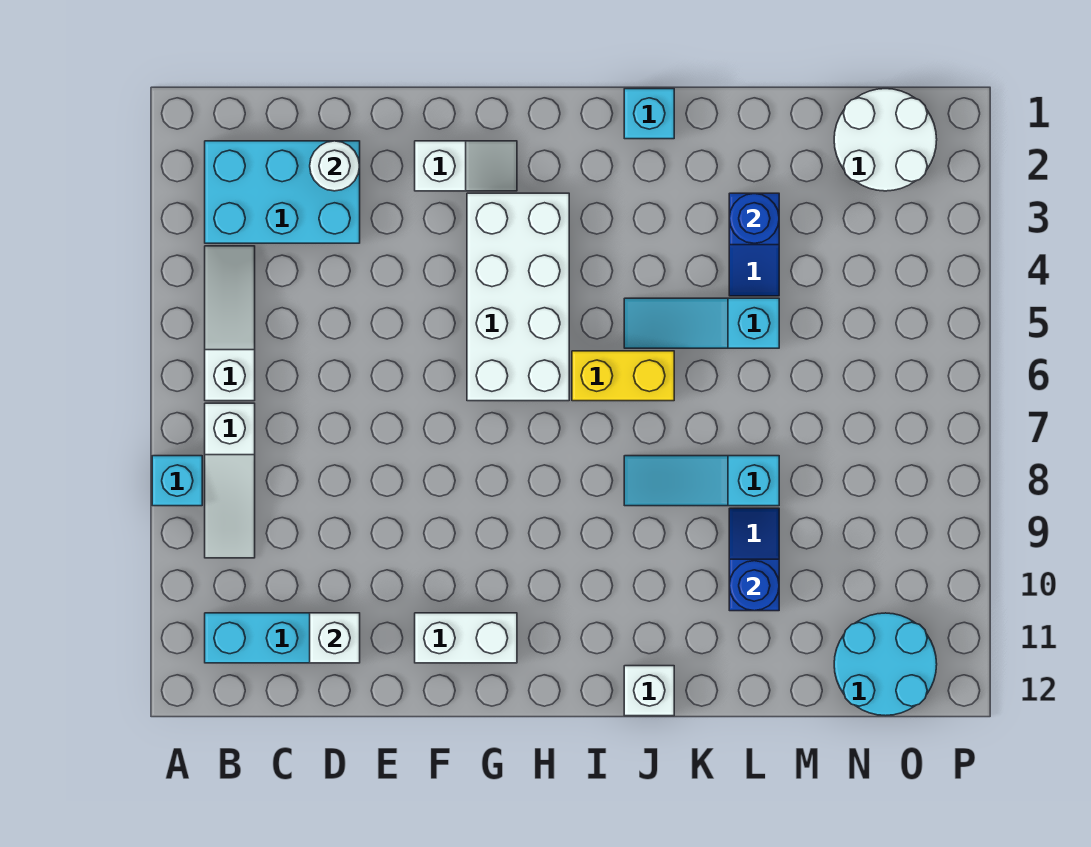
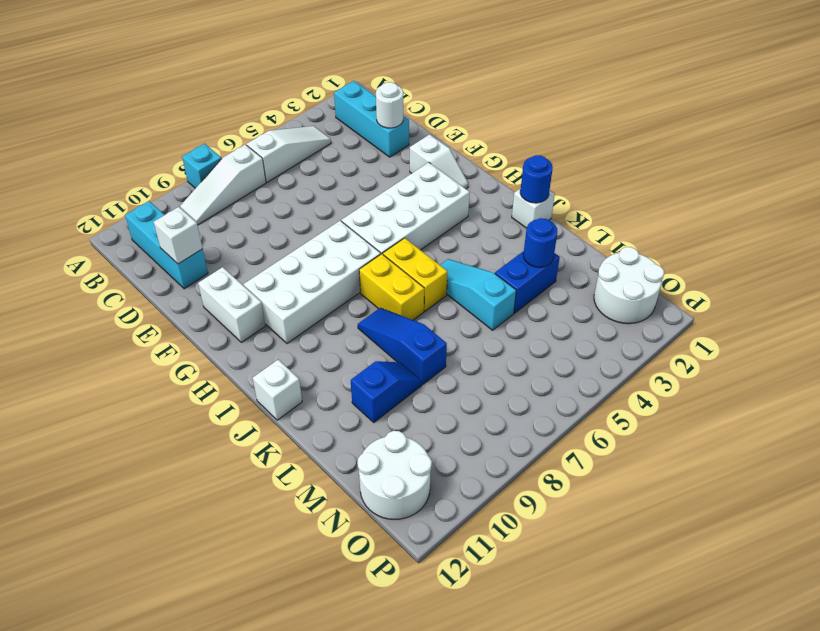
cyan 2x3 brick [205,141,360,243] -> cyan 1x3 brick [334,81,409,157]
none -> white 2x4 brick [244,221,381,343]
none -> yellow 1x2 brick [359,254,424,320]
cyan 1x1 brick [624,89,674,139] -> white 1x1 brick [512,188,555,228]
cyan 1x3 slope [624,456,779,506] -> blue 1x3 slope [358,308,447,384]
blue 1x2 slope [729,193,779,296] -> blue 1x2 brick [495,251,560,313]
blue 1x1 round brick [729,561,779,611] -> blue 1x1 round brick moved to [520,155,553,203]
cyan 2x2 round brick [834,613,937,716] -> white 2x2 round brick [357,431,432,519]

